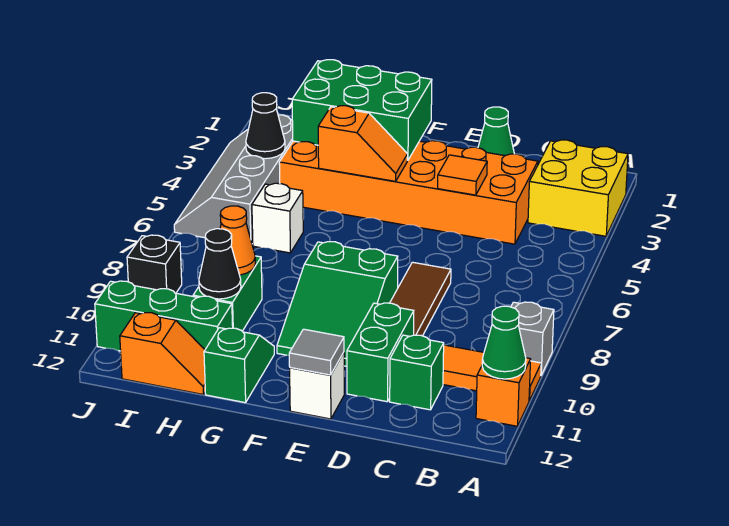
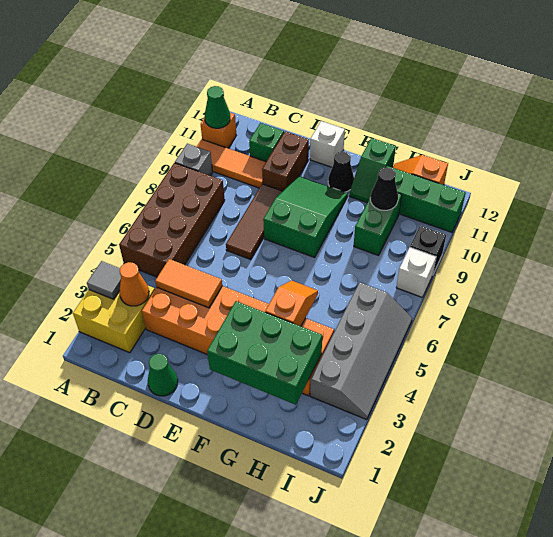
none -> brown 2x4 brick [119,163,225,277]
orange 1x1 tile [438,155,487,195] -> orange 1x2 tile [155,259,222,308]
green 1x2 brick [347,303,414,402] -> brown 1x2 brick [262,131,309,191]
grey 1x1 tile [289,329,344,375] -> grey 1x1 tile moved to [87,261,121,299]
orange 1x2 slope [318,106,408,181] -> orange 1x2 slope turned to [265,280,318,326]
white 1x1 brick [252,183,303,253] -> white 1x1 brick moved to [396,248,436,298]
orange 1x1 cone [220,206,255,275] -> orange 1x1 cone moved to [119,262,149,306]
black 1x1 cone [246,93,285,159] -> black 1x1 cone moved to [328,151,354,192]

